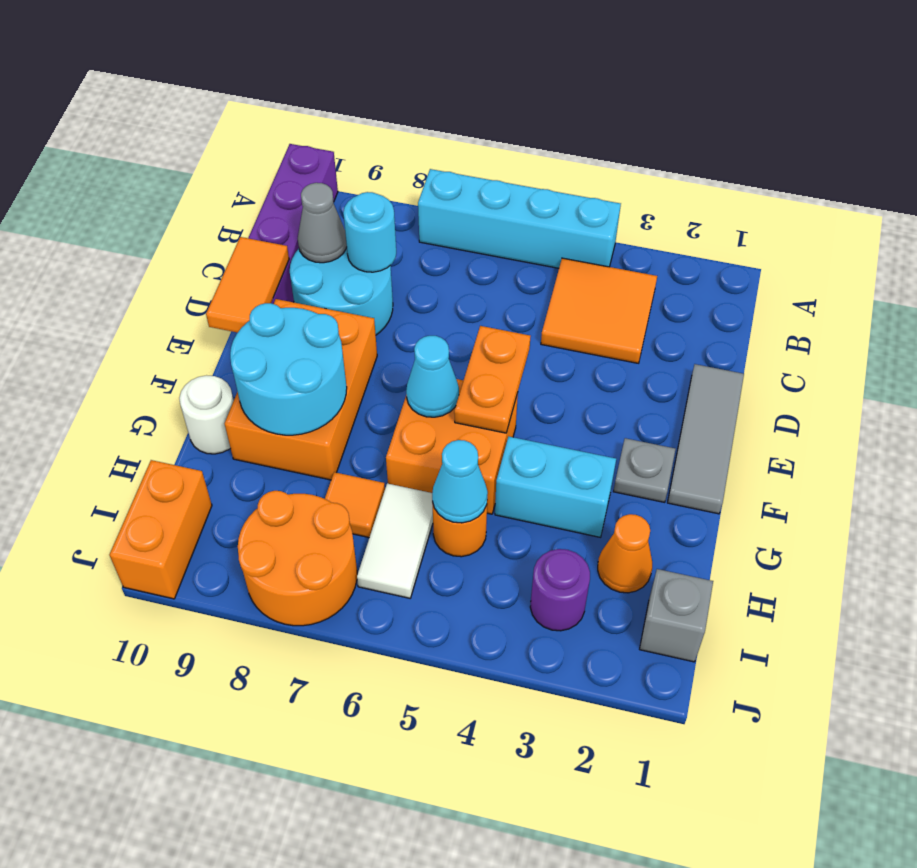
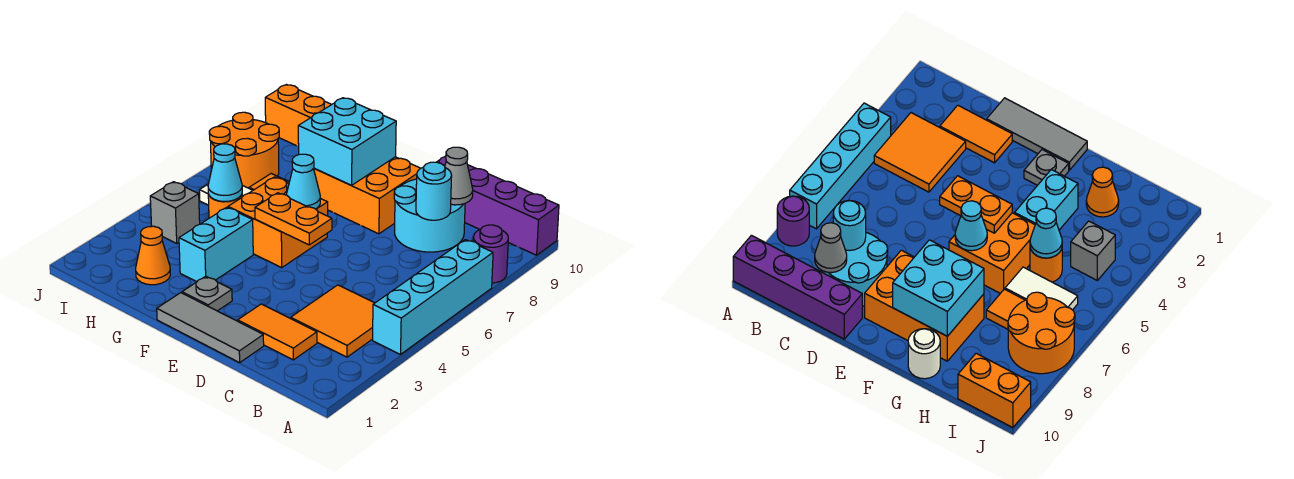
orange 1x2 tile [206,237,289,333] -> orange 1x2 tile moved to [238,304,317,360]
cyan 2x2 round brick [230,303,347,435] -> cyan 2x2 brick [298,98,396,185]
grey 1x1 brick [640,569,713,662] -> grey 1x1 brick moved to [150,182,200,243]
purple 1x1 round brick [530,549,590,631] -> purple 1x1 round brick moved to [473,225,508,283]

